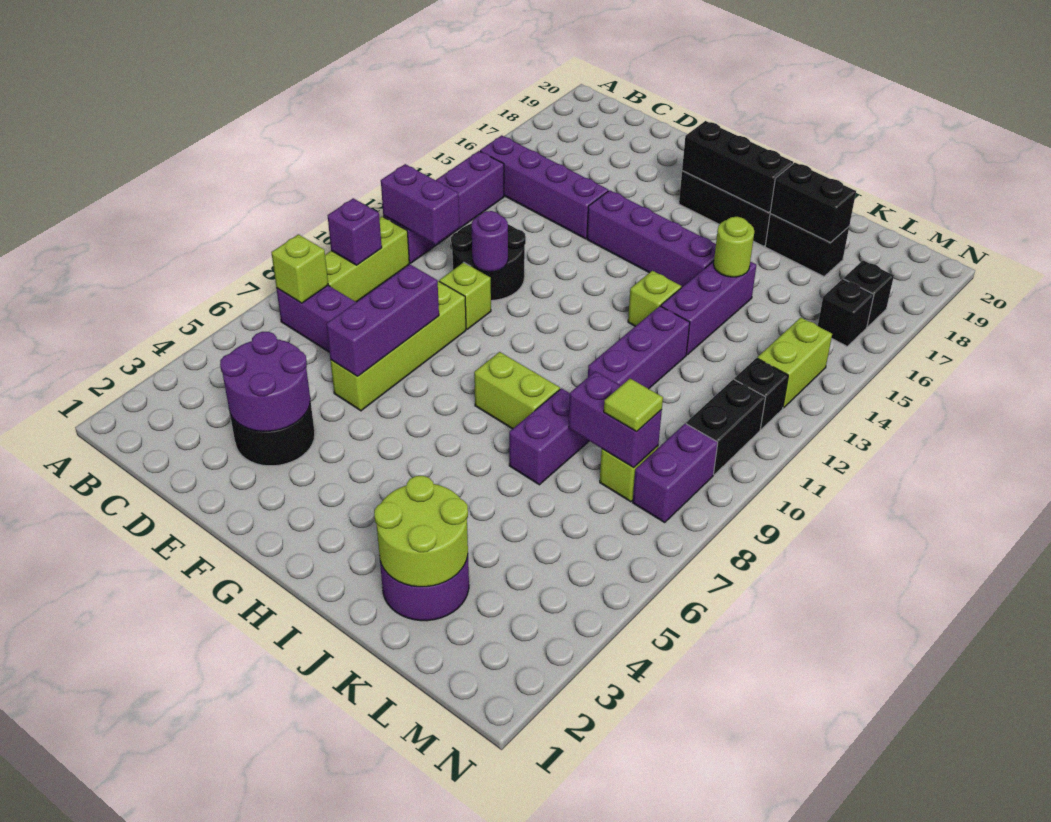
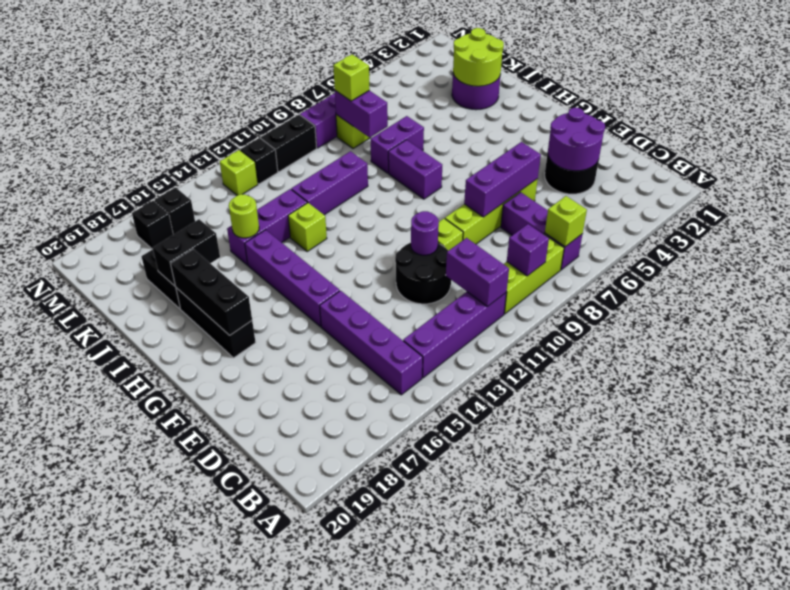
lime 1x2 brick [474,352,560,429] -> purple 1x2 brick [388,140,442,199]
black 1x2 brick [770,163,856,243] -> black 1x2 brick turned to [153,219,220,286]
lime 1x1 tile [604,379,663,432] -> lime 1x1 brick [333,54,370,101]
lime 1x2 brick [757,318,832,408] -> lime 1x1 brick [220,150,258,195]

